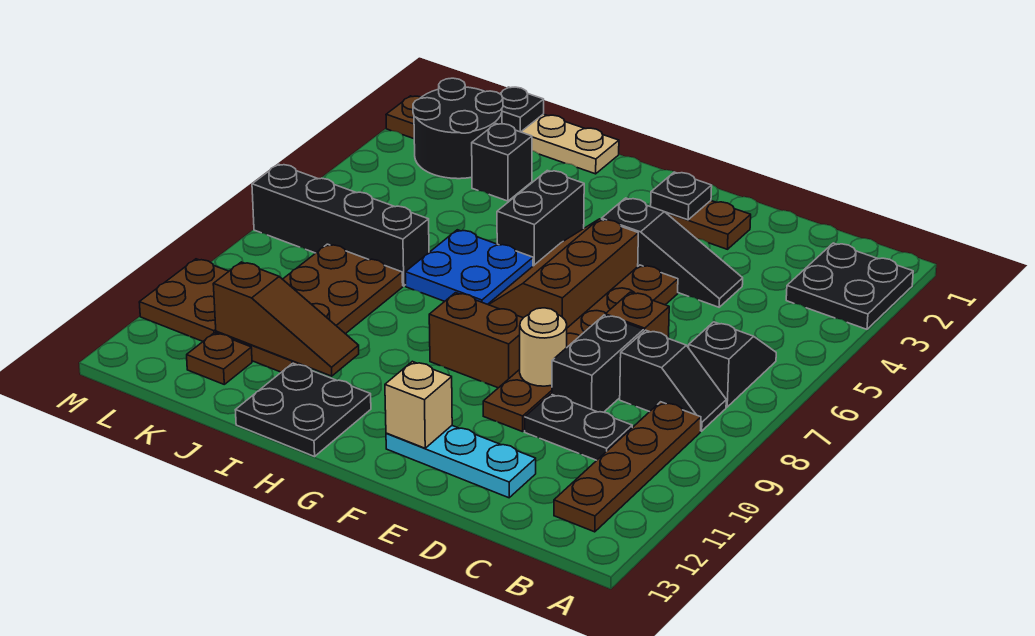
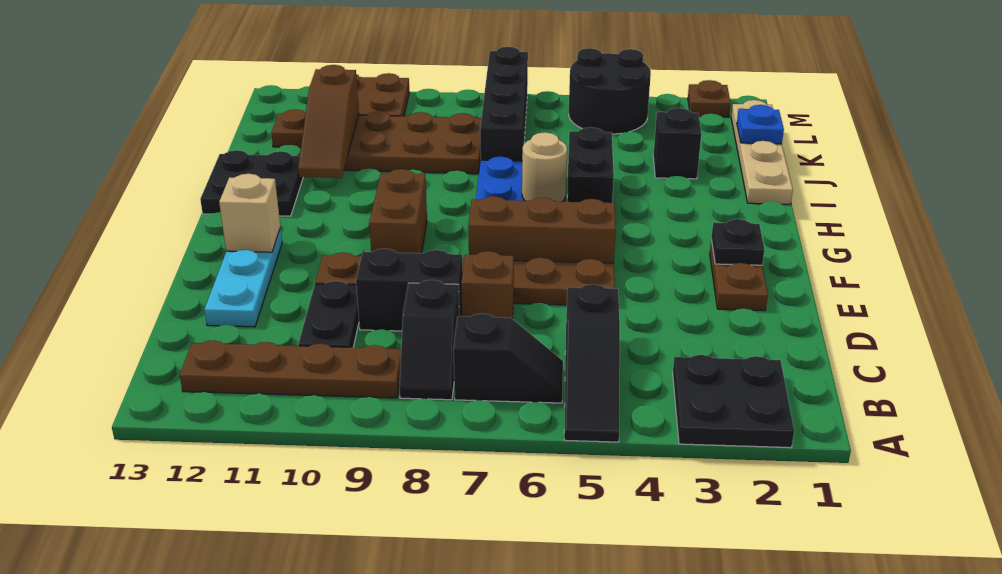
black 1x3 slope [602,198,743,307] -> black 1x3 slope moved to [564,284,620,442]
tan 1x1 round brick [520,308,567,386] -> tan 1x1 round brick moved to [522,132,567,202]
black 1x2 brick [497,171,584,266] -> black 1x2 brick turned to [567,127,614,203]
black 1x1 plate [500,87,544,132] -> blue 1x1 plate [737,105,784,144]
black 2x2 round brick [413,78,503,179] -> black 2x2 round brick moved to [569,48,651,134]

